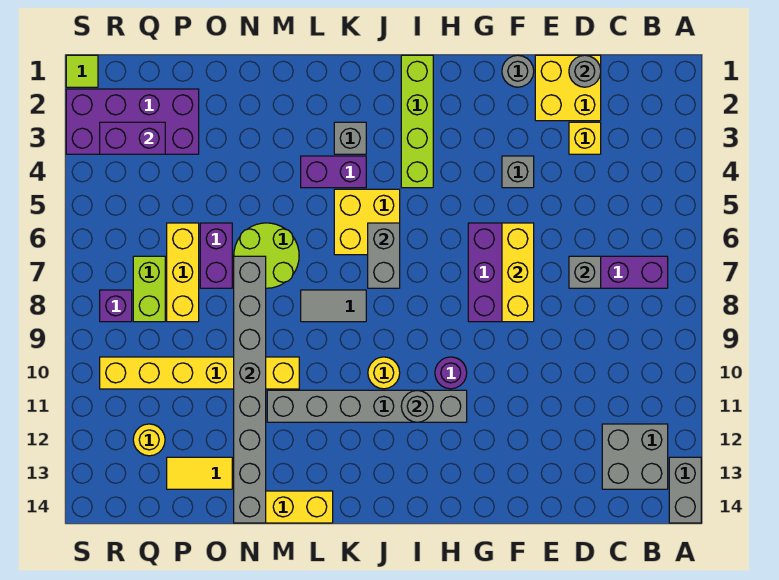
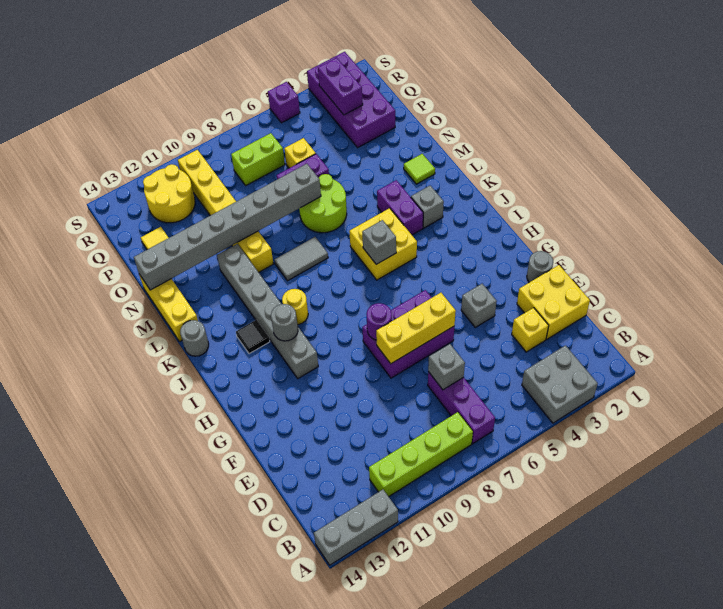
grey 1x2 brick [669,457,701,523] -> grey 1x3 brick [314,489,398,565]
grey 2x2 brick [602,424,668,489] -> grey 2x2 brick moved to [522,346,598,423]
grey 1x1 round brick [569,55,601,87] -> grey 1x1 round brick moved to [180,320,209,356]
purple 1x1 round brick [435,357,467,389] -> purple 1x1 round brick moved to [367,303,392,340]
lime 1x4 brick [401,55,433,188] -> lime 1x4 brick moved to [369,412,473,497]
grey 1x2 brick [368,223,400,288] -> grey 1x1 brick [362,220,396,264]
none -> black 1x1 tile [236,320,270,354]
grey 1x2 tile [301,290,366,322] -> grey 1x2 tile turned to [275,237,328,281]
yellow 1x3 brick [167,223,199,322] -> yellow 1x1 brick [284,138,316,168]
yellow 1x1 round brick [133,424,165,456] -> yellow 2x2 round brick [143,164,195,223]
purple 1x1 brick [100,290,132,322] -> purple 1x1 brick moved to [268,82,300,123]
lime 1x1 tile [66,55,98,87] -> lime 1x1 tile moved to [404,154,435,184]

